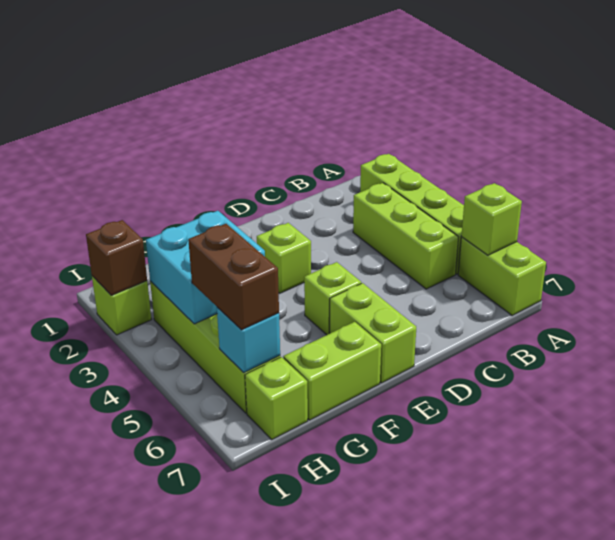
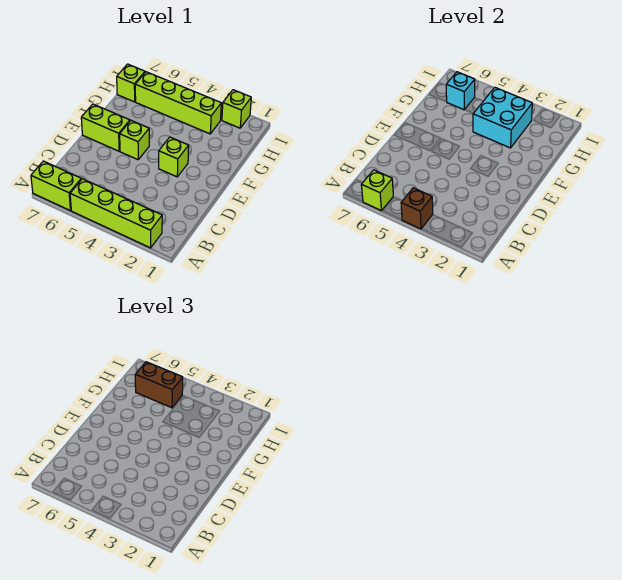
lime 1x3 brick [353,183,458,289] -> none
lime 1x2 brick [283,322,381,420] -> none
brown 1x1 brick [86,220,147,295] -> brown 1x1 brick moved to [401,188,433,229]

